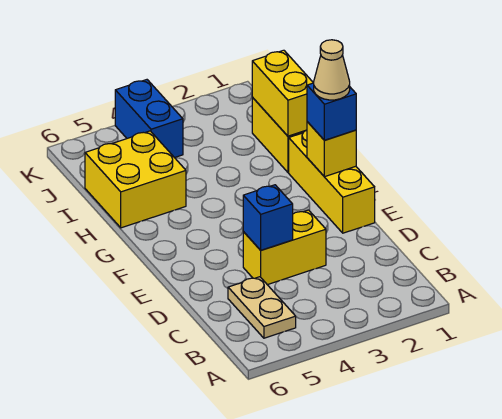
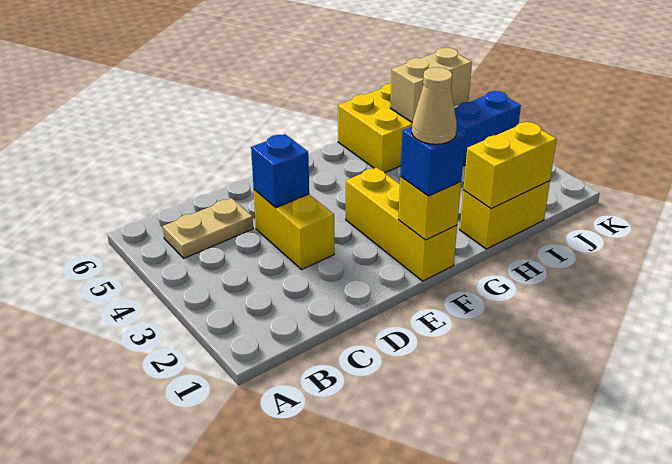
yellow 1x3 brick [289,130,375,233] -> yellow 1x3 brick turned to [346,167,457,281]
none -> tan 1x2 brick [390,47,472,122]

